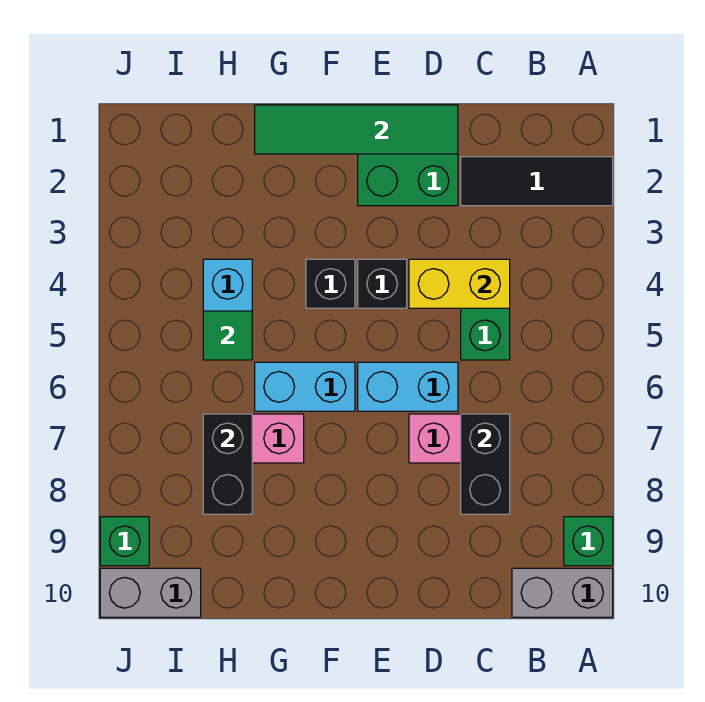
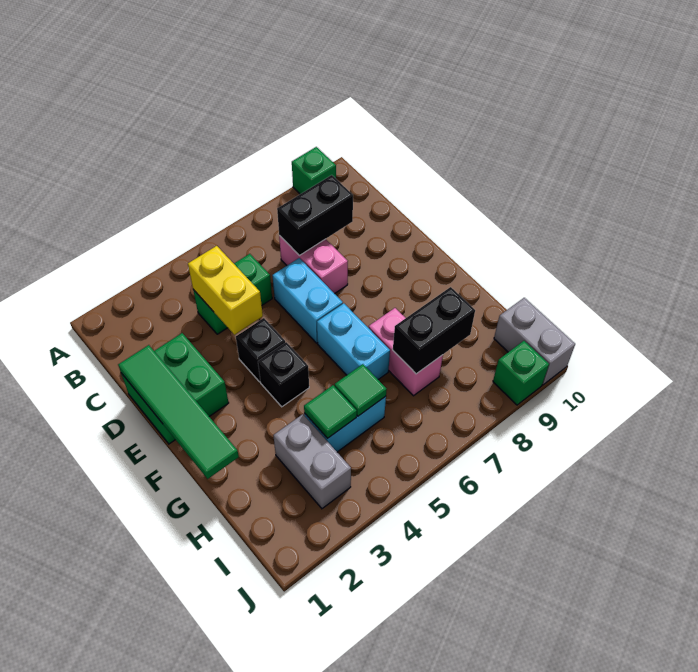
black 1x3 tile [461,157,613,206] -> none
grey 1x2 brick [512,568,613,617] -> grey 1x2 brick moved to [273,414,351,509]
none -> green 1x1 tile [304,385,357,438]

